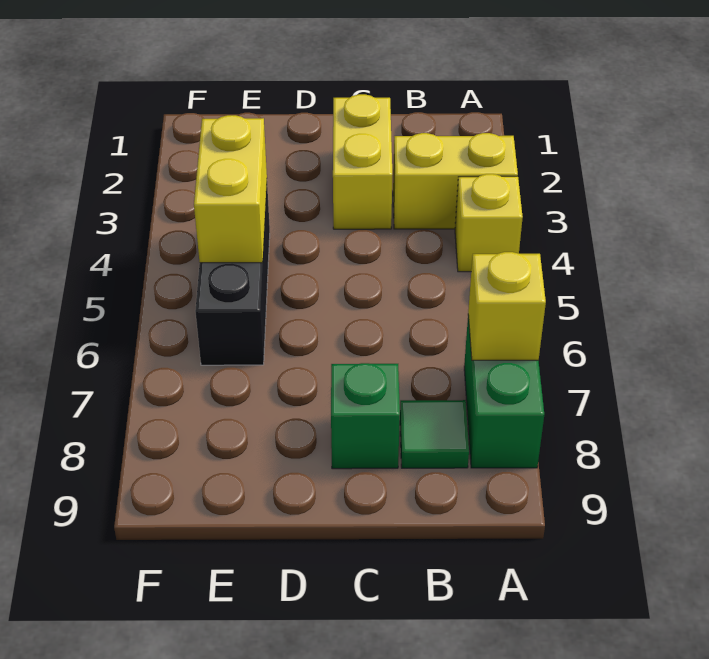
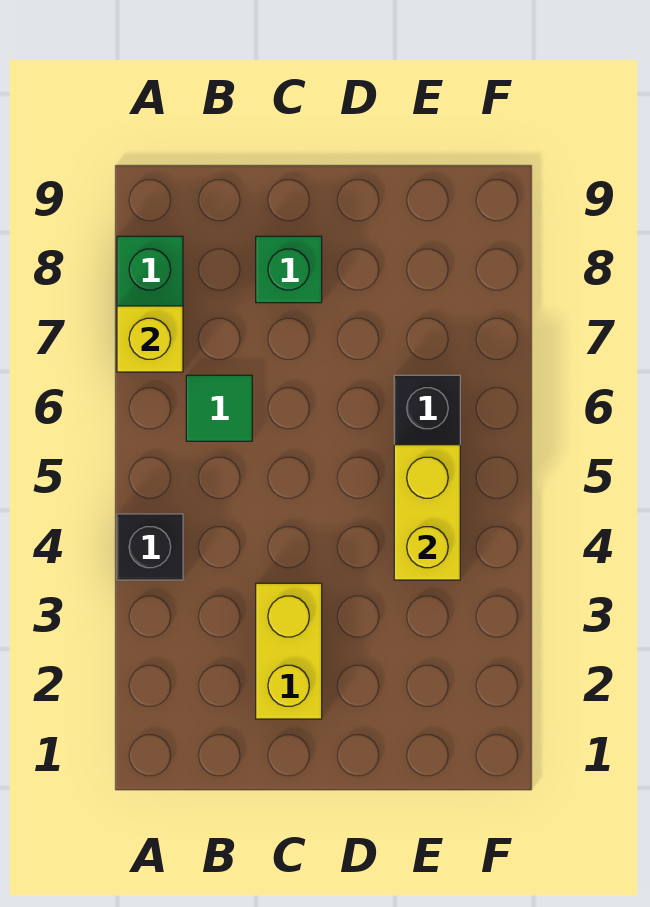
yellow 1x2 brick [393,133,518,229] -> none
yellow 1x1 brick [455,174,523,272] -> black 1x1 brick [117,514,183,580]
green 1x1 tile [400,400,469,468] -> green 1x1 tile moved to [186,375,252,441]

